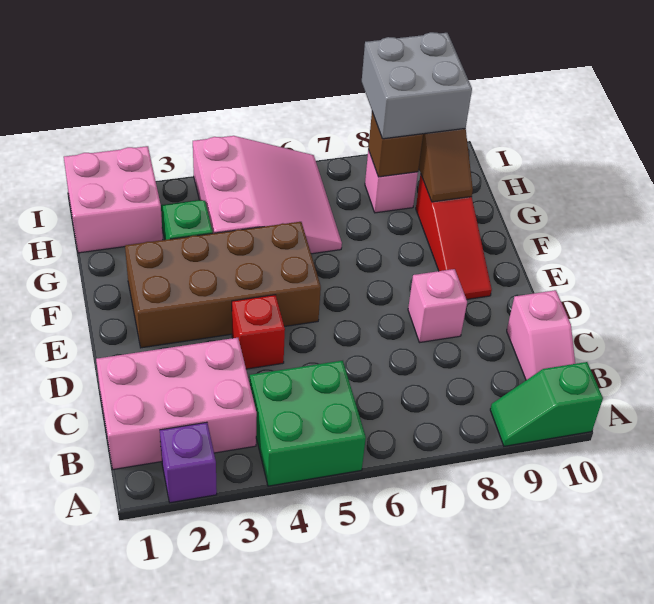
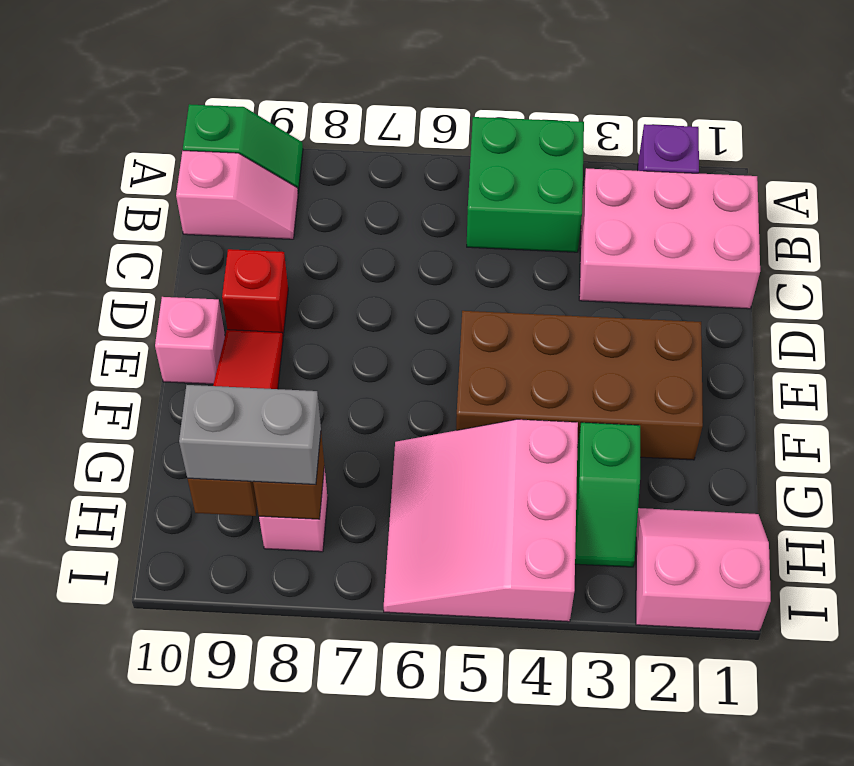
pink 1x2 slope [507,290,575,380] -> pink 1x2 slope turned to [176,151,298,239]
red 1x1 brick [232,295,285,369] -> red 1x1 brick moved to [222,249,288,336]
pink 1x1 brick [408,269,467,343] -> pink 1x1 brick moved to [155,297,225,384]
pink 2x2 brick [64,146,163,253] -> pink 2x2 slope [636,508,771,631]
grey 2x2 brick [362,32,472,139] -> grey 1x2 brick [179,385,321,484]

